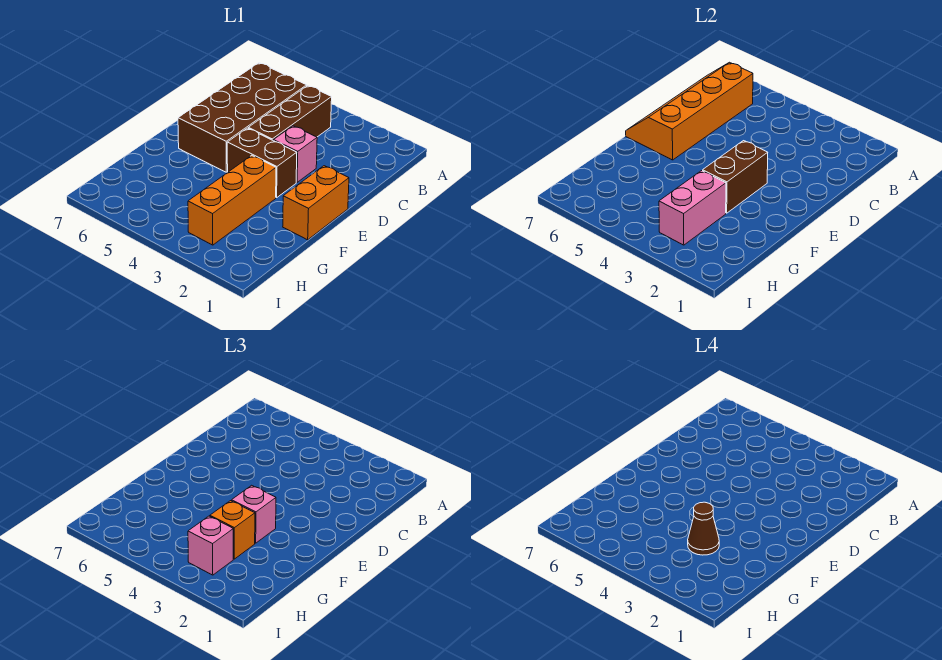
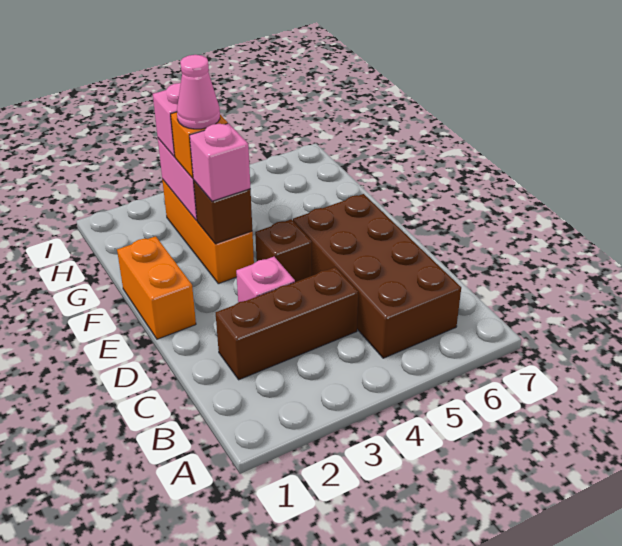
brown 1x3 brick [248,86,332,140] -> brown 1x3 brick turned to [216,267,358,380]
orange 2x4 slope [626,62,753,160] -> none
brown 1x2 brick [227,128,297,198] -> brown 1x1 brick [255,219,312,282]
brown 1x2 brick [703,141,768,213] -> brown 1x1 brick [194,181,252,244]
brown 1x1 cone [688,502,719,555] -> pink 1x1 cone [177,55,220,129]

